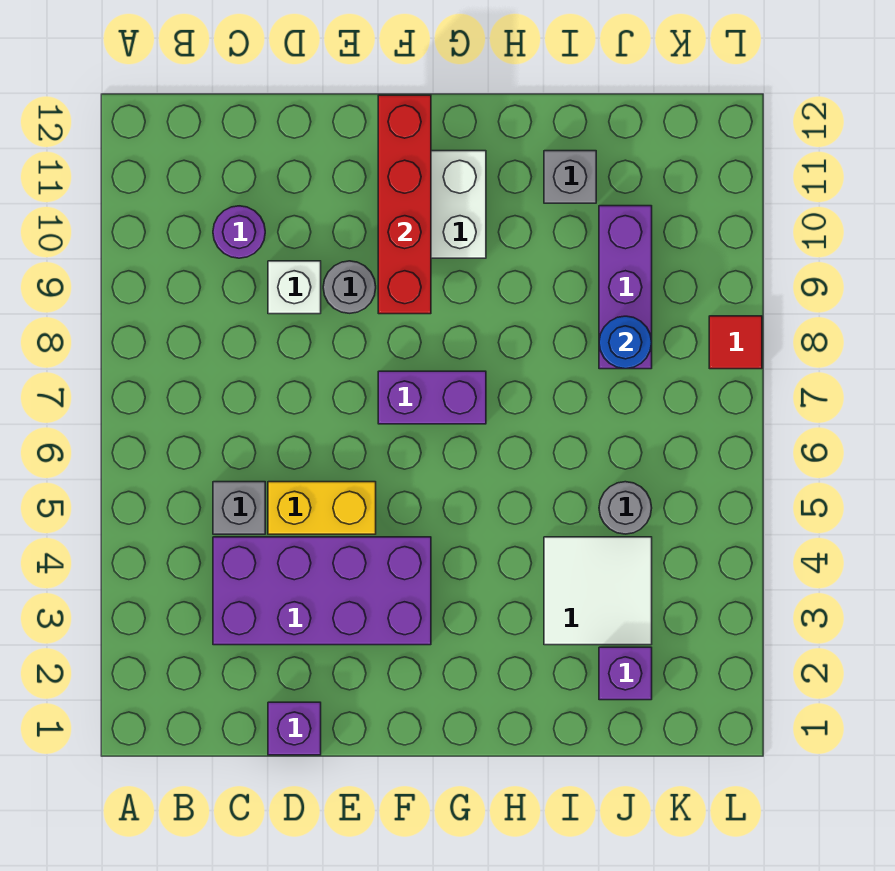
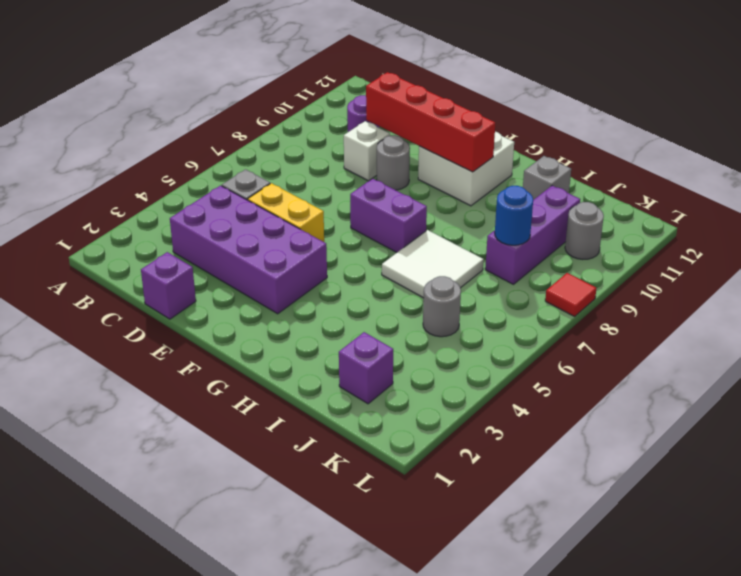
red 1x4 brick [378,95,431,314] -> red 1x4 brick turned to [366,72,495,172]
white 2x2 tile [544,537,652,645] -> white 2x2 tile moved to [382,230,484,298]
none -> grey 1x1 round brick [565,202,604,259]

